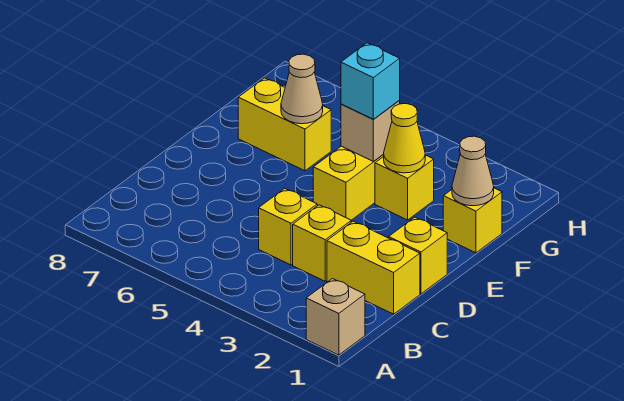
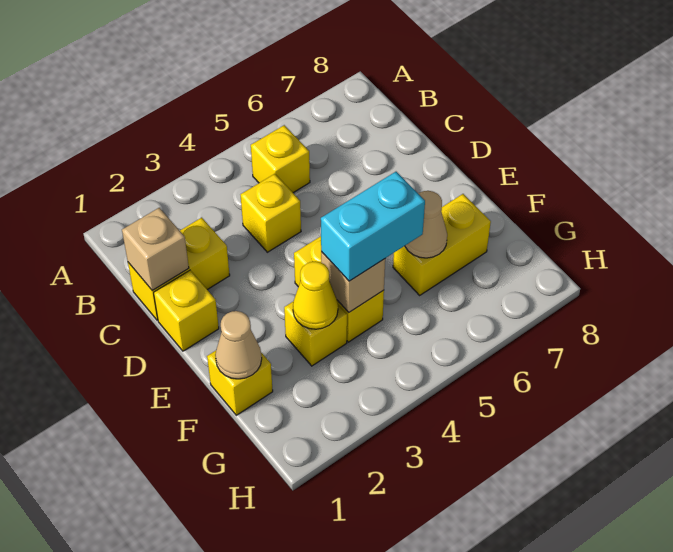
tan 1x1 brick [306,279,365,355] -> tan 1x1 brick moved to [122,208,189,291]
yellow 1x1 brick [293,205,351,281] -> yellow 1x1 brick moved to [251,125,310,193]
cyan 1x1 brick [341,43,400,119] -> cyan 1x2 brick [321,172,425,281]

